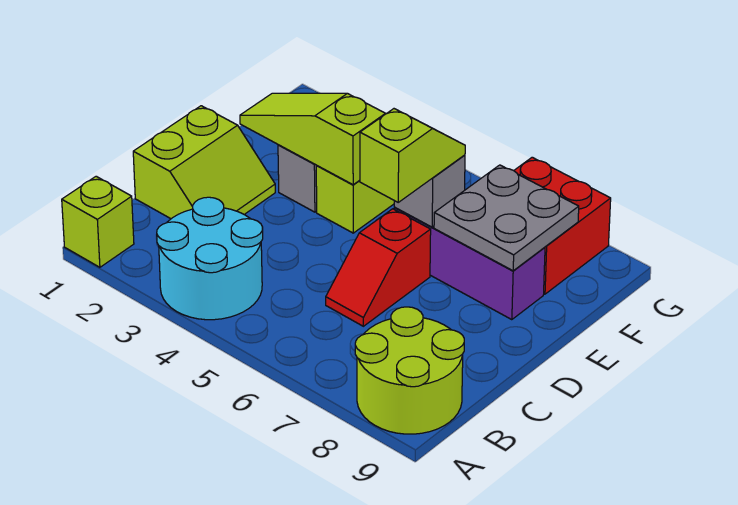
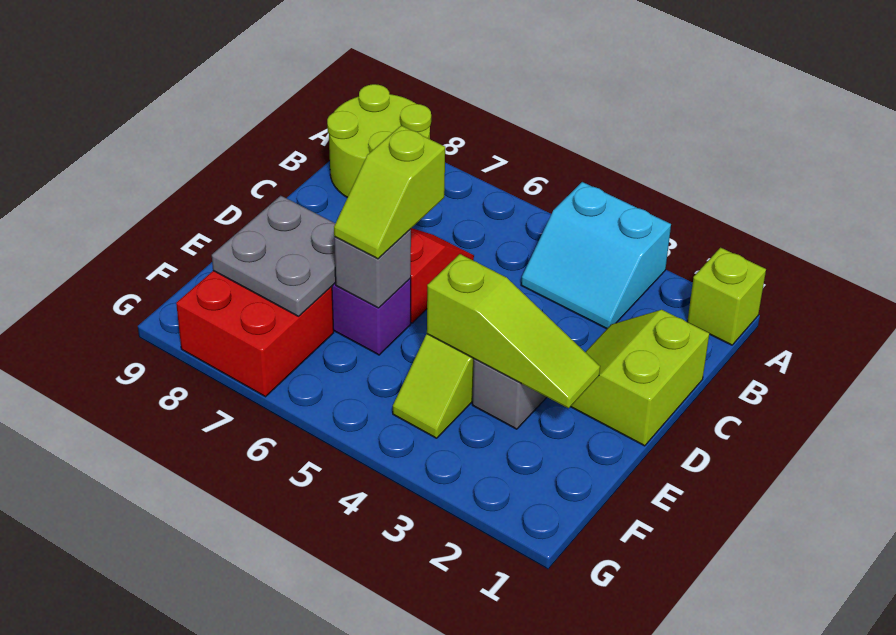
cyan 2x2 round brick [157,197,263,320] -> cyan 2x2 slope [521,182,671,329]

